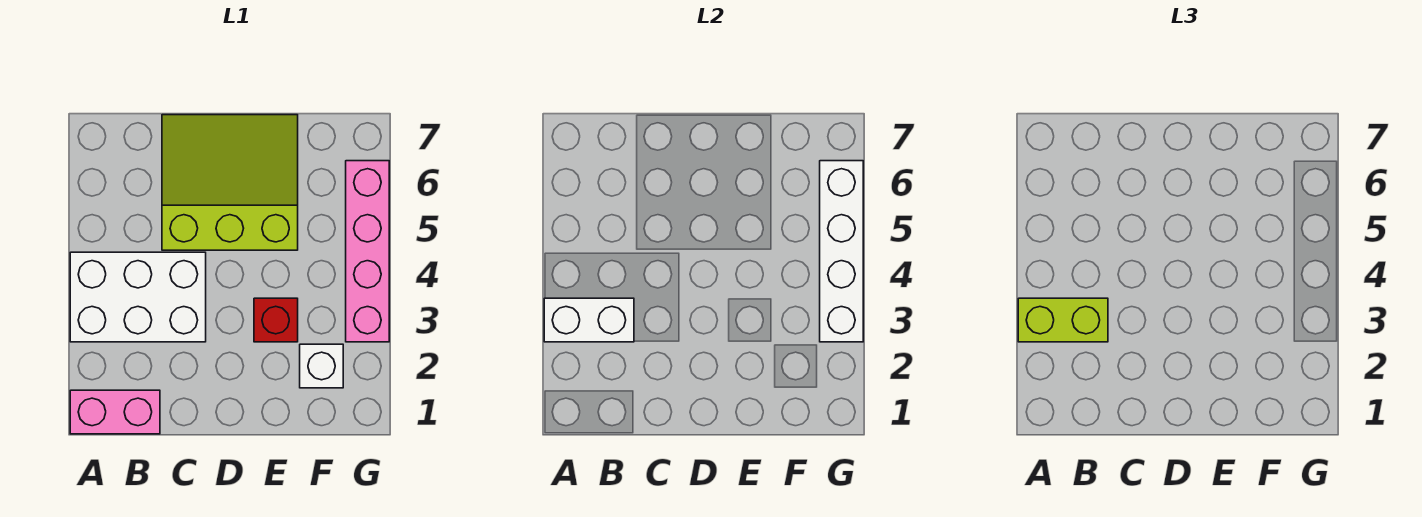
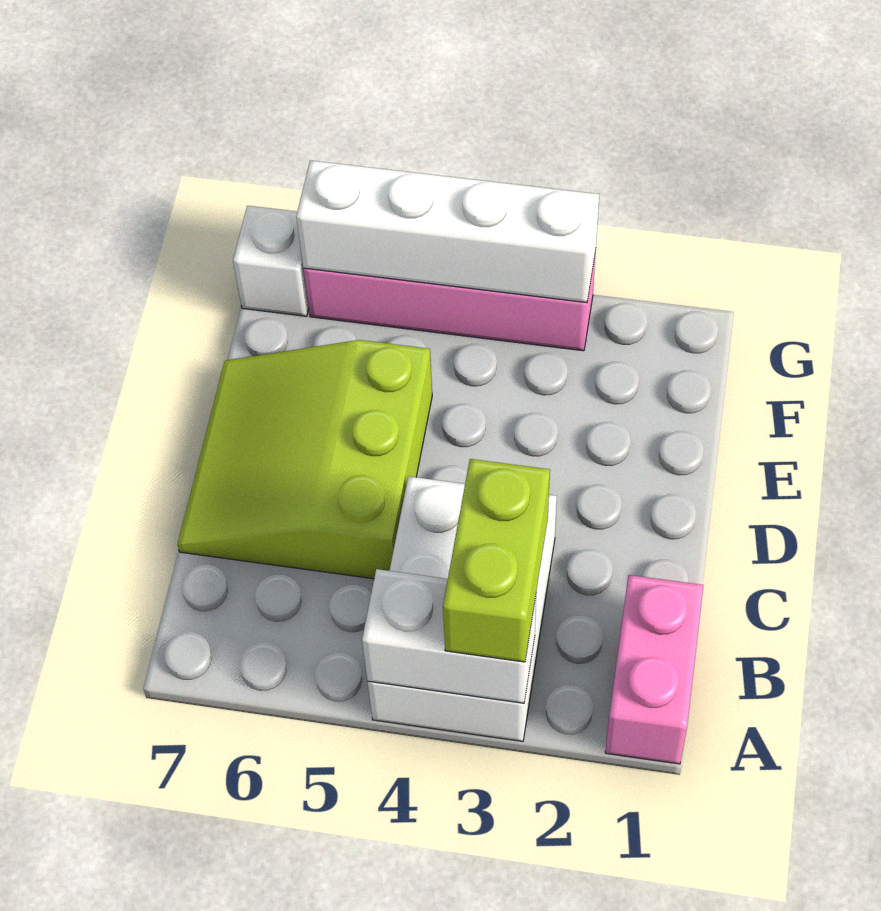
white 1x2 brick [544,298,634,342] -> white 1x2 brick turned to [362,569,536,703]
red 1x1 brick [254,298,298,342] -> none
white 1x1 brick [300,344,343,388] -> white 1x1 brick moved to [233,206,309,316]

